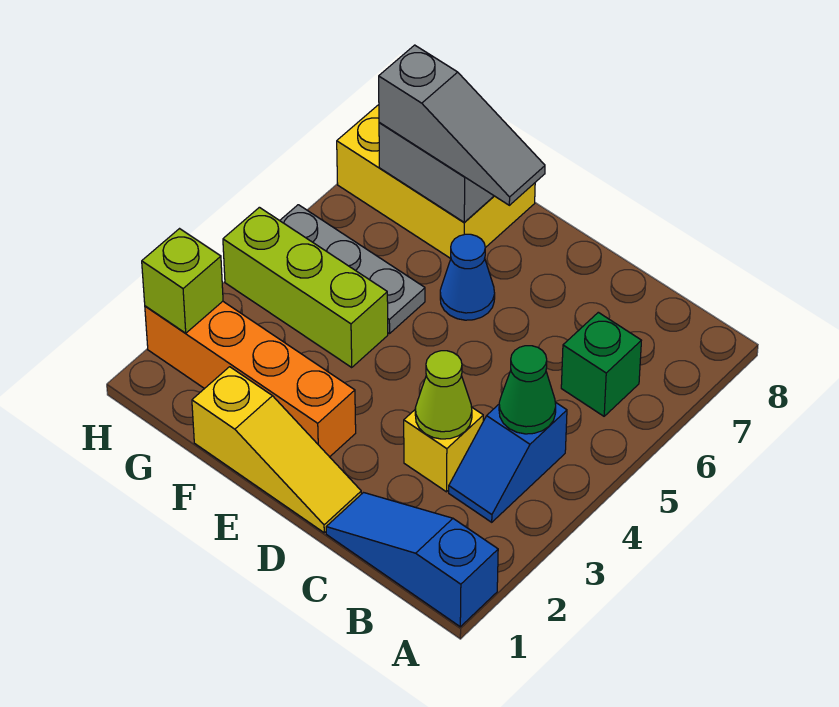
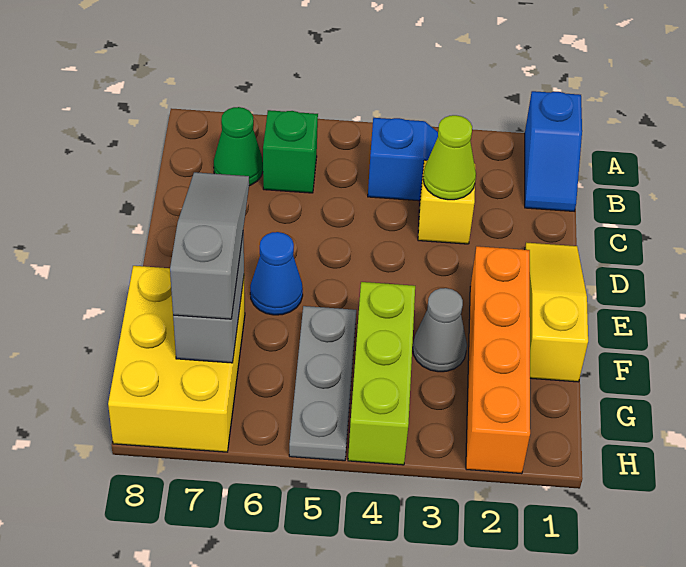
blue 1x3 slope [326,493,498,627] -> blue 1x2 slope [525,91,582,211]
green 1x1 cone [499,346,556,434] -> green 1x1 cone moved to [214,107,263,186]
none -> grey 1x1 cone [413,288,467,372]
lime 1x1 brick [142,229,223,333] -> none

